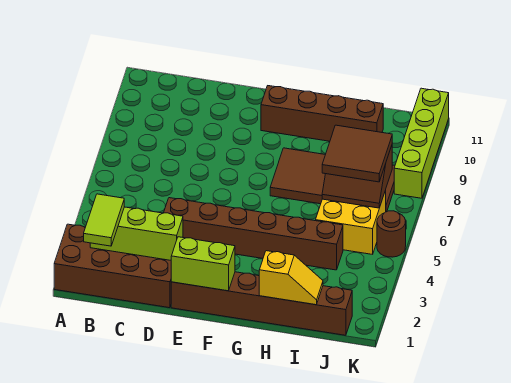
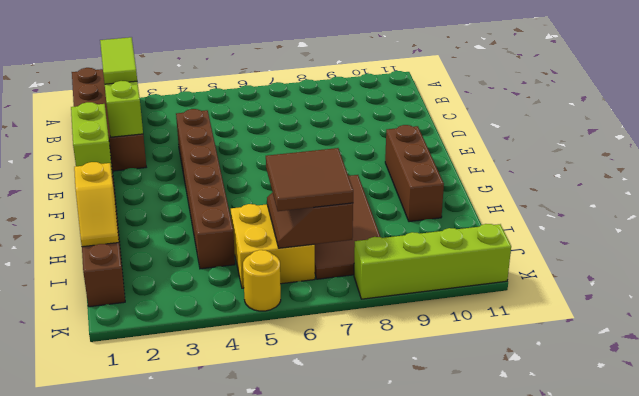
lime 1x2 tile [84,194,124,246] -> lime 1x2 tile turned to [100,37,137,84]
brown 1x4 brick [261,86,383,141] -> brown 1x3 brick [385,125,444,222]
brown 1x1 round brick [377,211,406,257] -> yellow 1x1 round brick [243,250,281,311]

